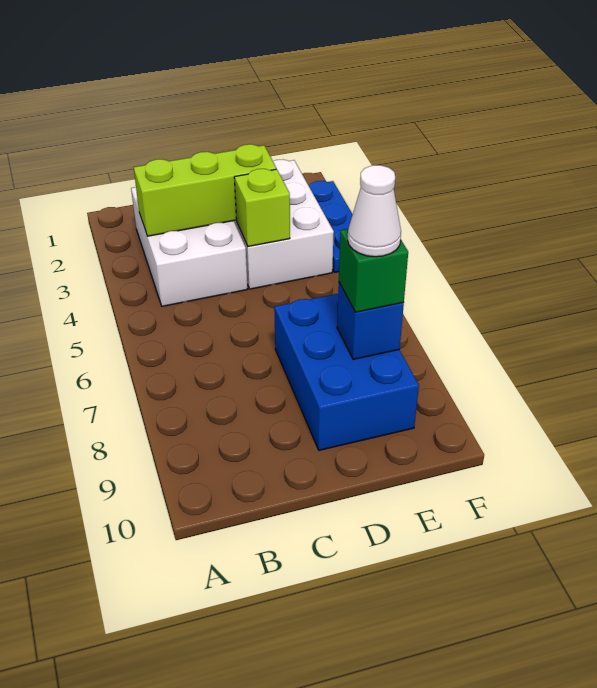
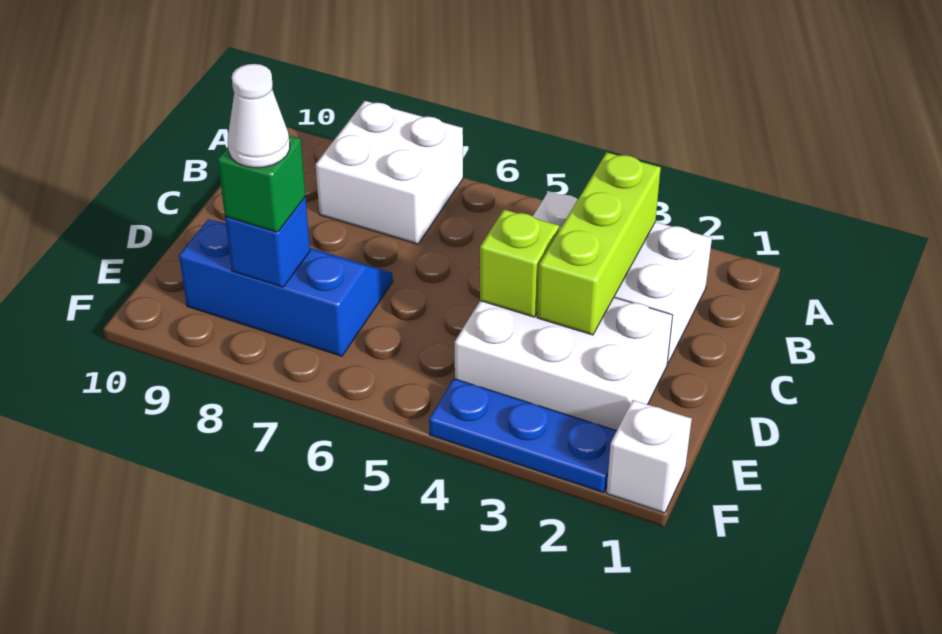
none -> white 2x2 brick [316,101,463,244]
blue 2x3 brick [274,294,419,450] -> blue 2x3 slope [179,219,393,356]
none -> white 1x1 brick [607,400,692,513]

